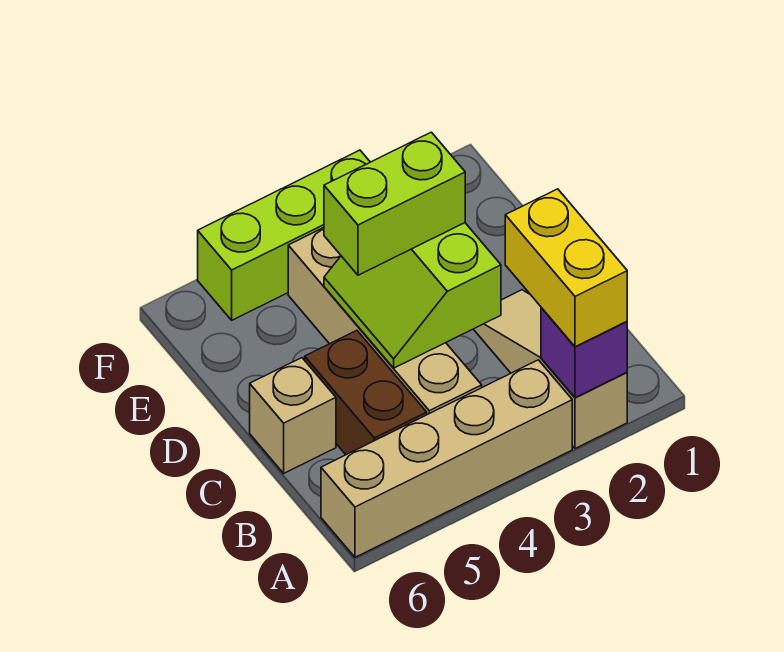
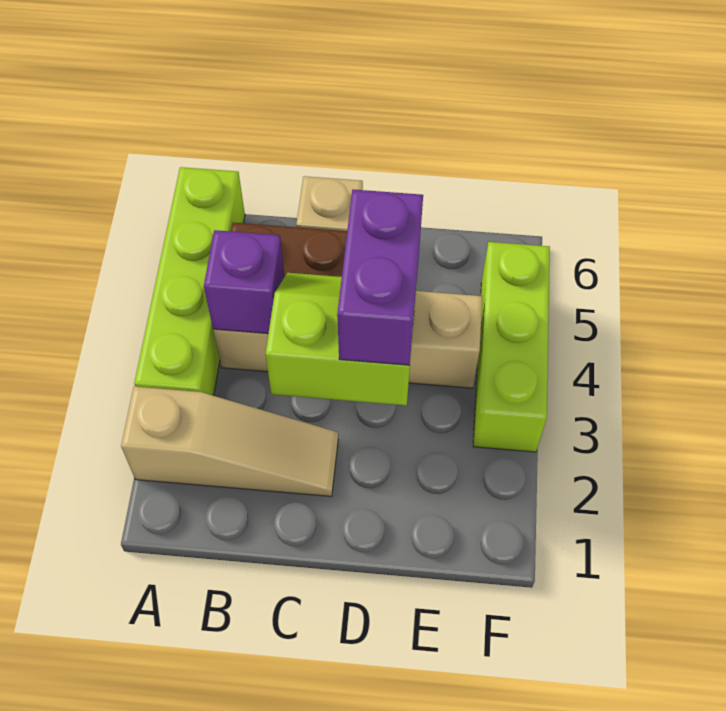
purple 1x1 brick [541,308,627,398] -> purple 1x1 brick moved to [204,230,284,334]
yellow 1x2 brick [505,189,627,347] -> none
tan 1x4 brick [321,360,572,557] -> lime 1x4 brick [134,167,245,396]
lime 1x2 brick [324,132,465,275] -> purple 1x2 brick [337,189,423,365]

